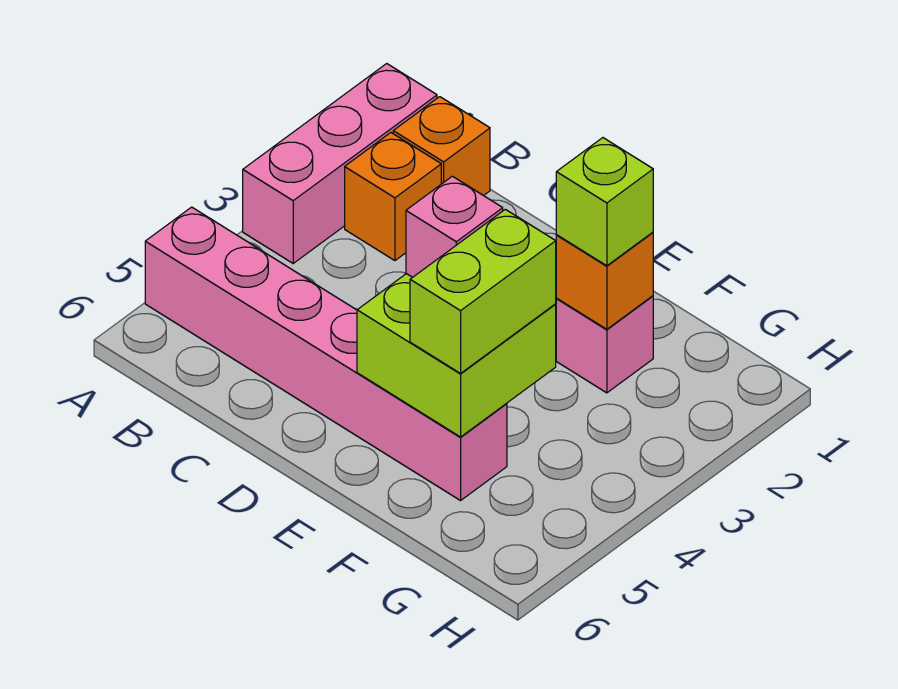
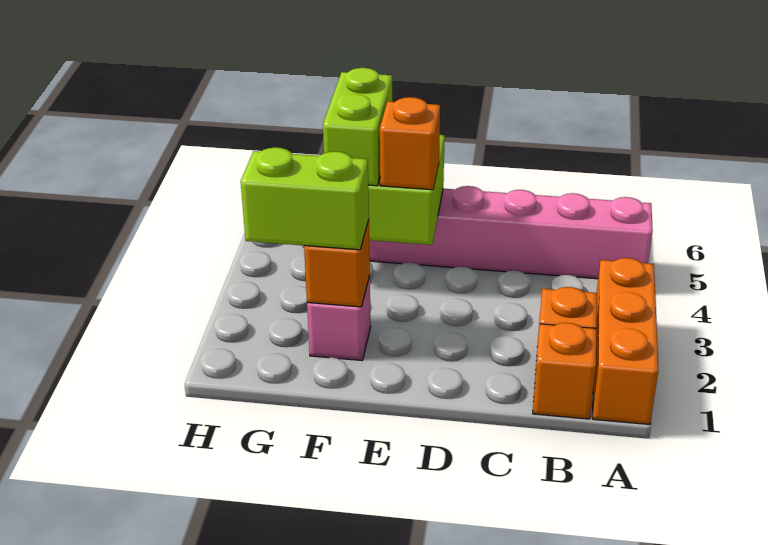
pink 1x3 brick [243,64,437,263] -> orange 1x3 brick [593,258,658,424]
pink 1x1 brick [406,176,503,277] -> orange 1x1 brick [380,97,440,190]
lime 1x1 brick [556,138,653,266] -> lime 1x2 brick [241,147,369,250]

